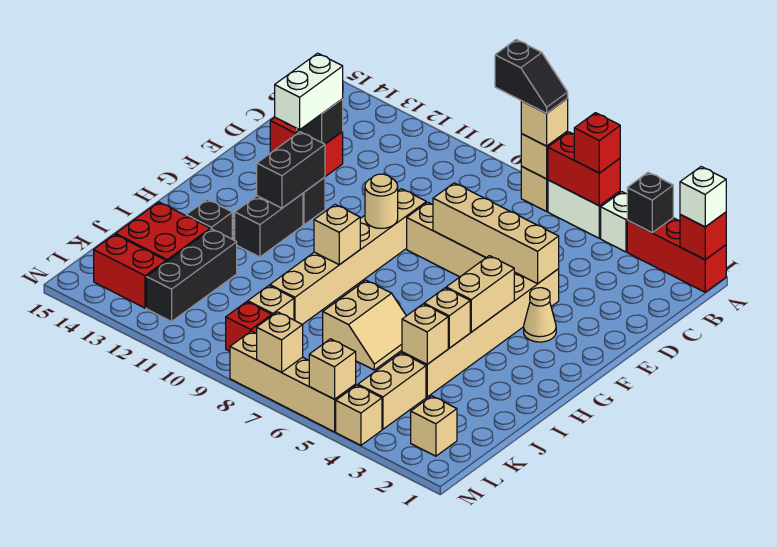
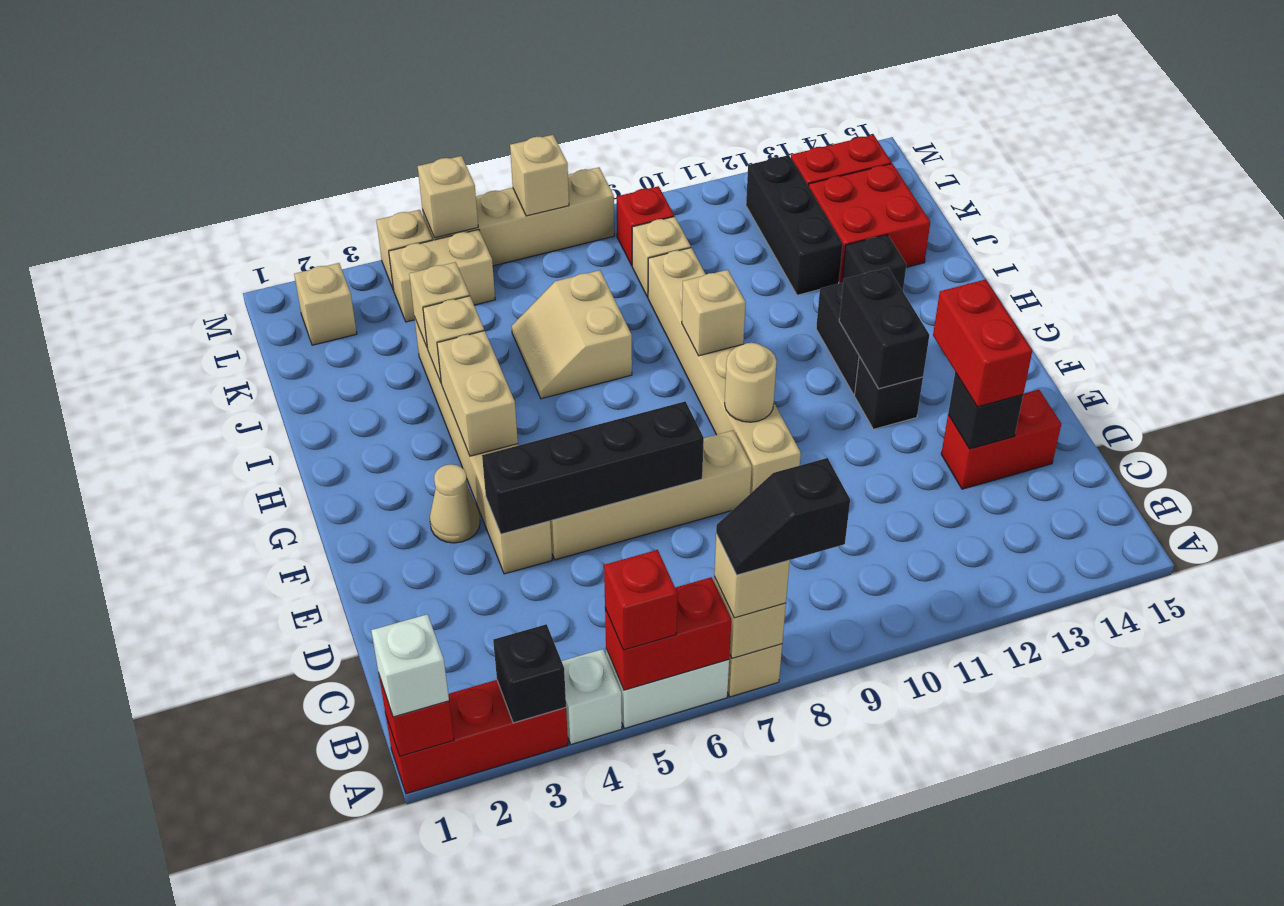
white 1x2 brick [275,53,343,130] -> red 1x2 brick [933,279,1032,407]
tan 1x4 brick [433,183,559,284] -> black 1x4 brick [482,401,704,534]
tan 1x2 brick [358,353,426,429] -> tan 1x2 brick turned to [389,229,495,322]

